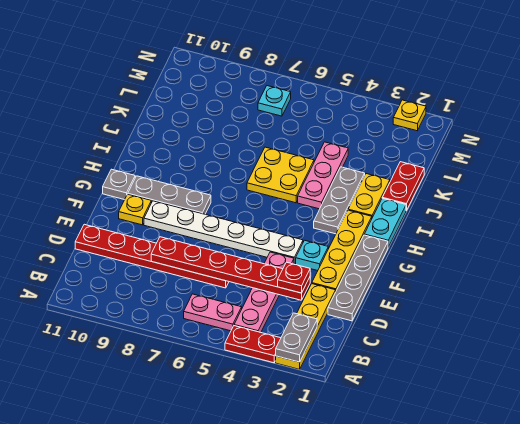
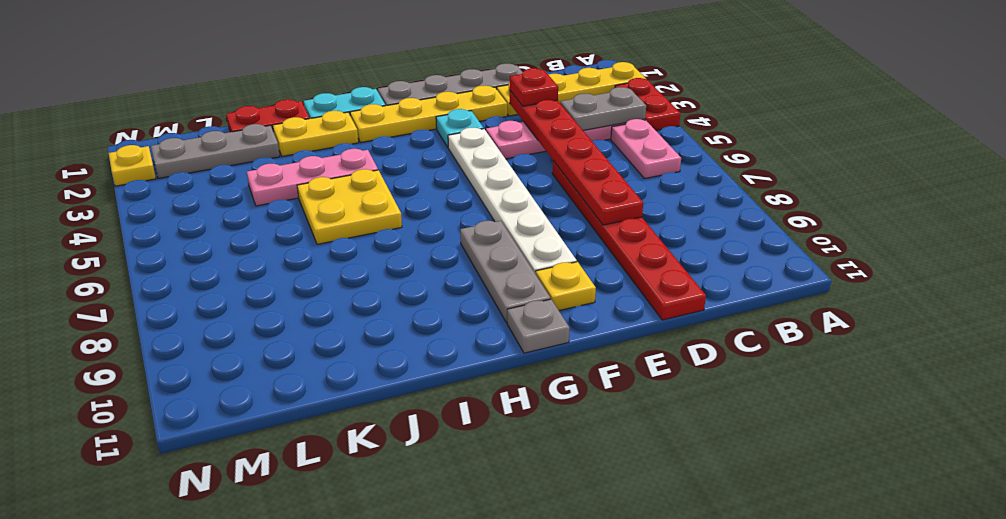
grey 1x2 plate [276,313,317,362] -> grey 1x2 plate moved to [560,87,646,130]
grey 1x3 plate [314,167,365,234] -> grey 1x3 plate moved to [151,124,280,179]
cyan 1x1 plate [258,86,291,116] -> none

